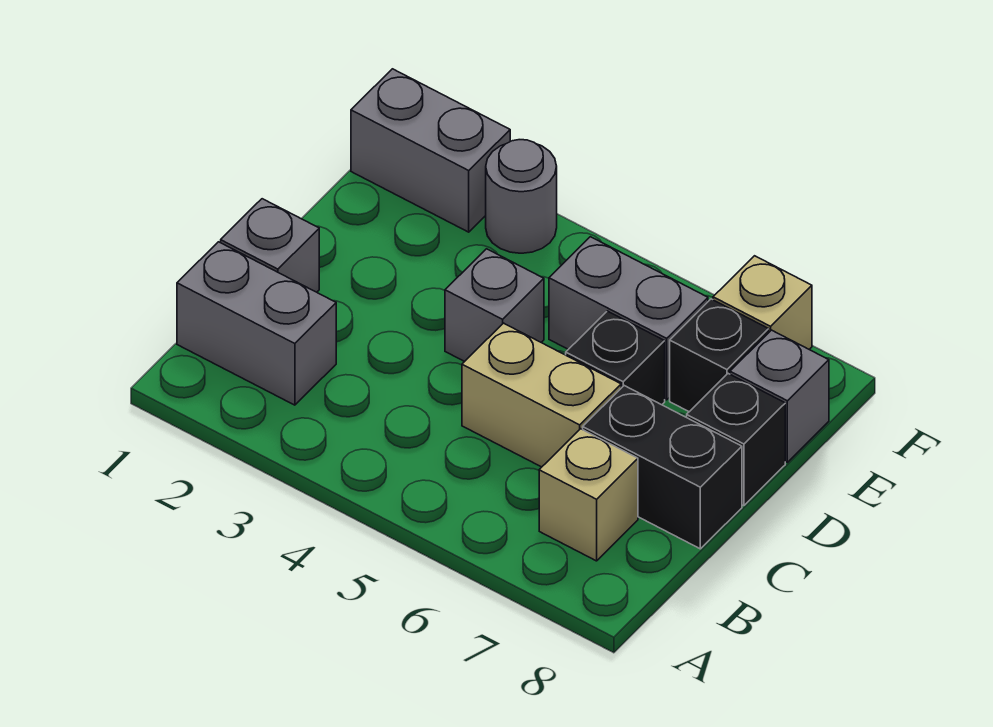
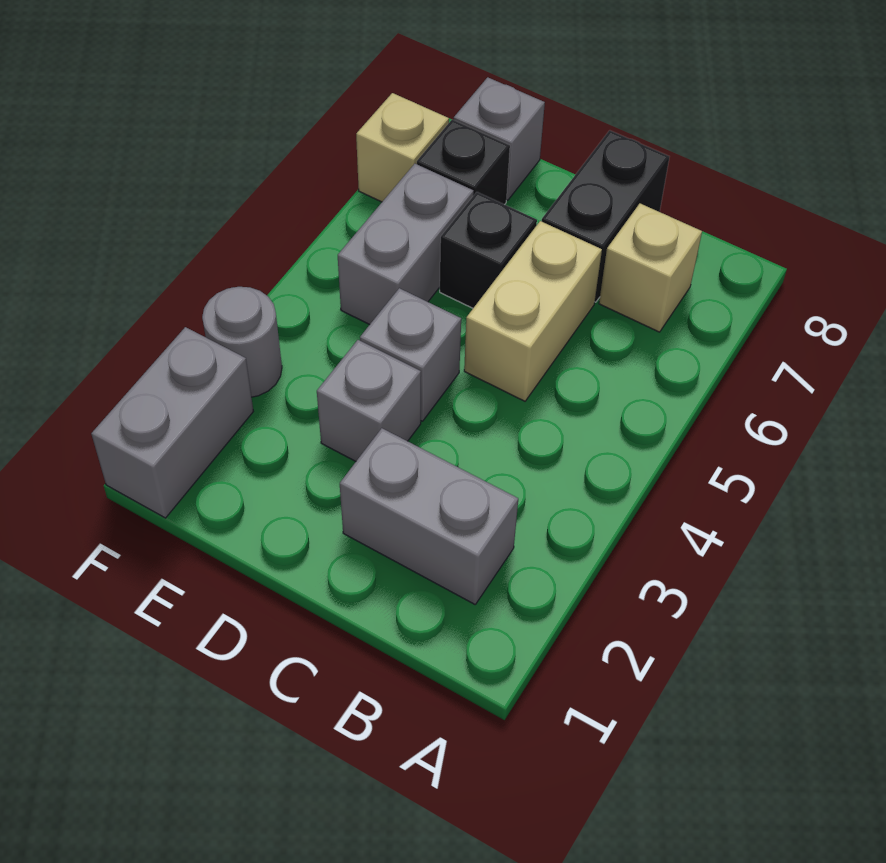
grey 1x2 brick [177,242,336,405] -> grey 1x2 brick turned to [340,428,518,604]
grey 1x1 brick [221,199,319,292] -> grey 1x1 brick moved to [317,340,421,461]
black 1x1 brick [687,374,785,506] -> none

